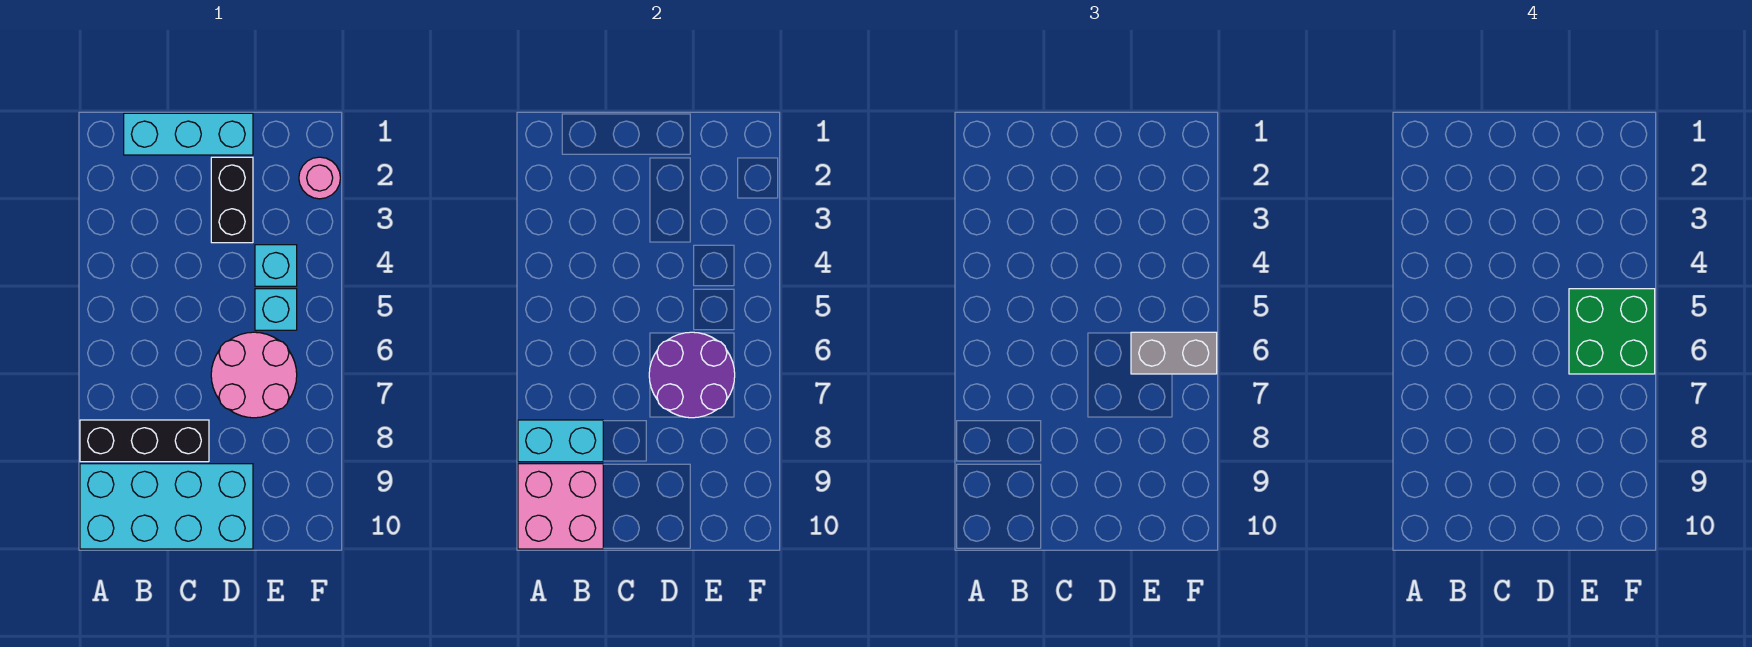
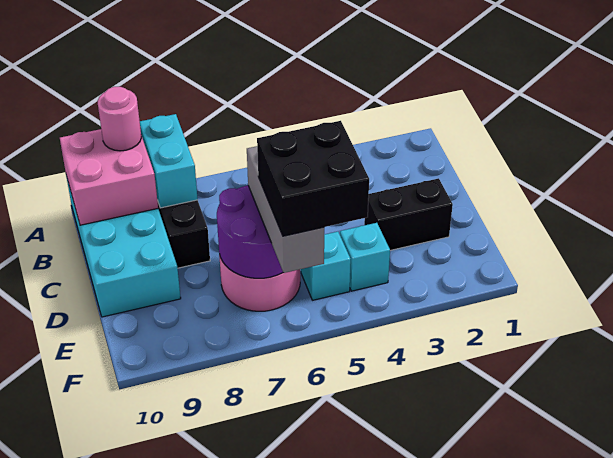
cyan 1x3 brick [124,113,253,155] -> none
green 2x2 brick [1569,289,1655,374] -> black 2x2 brick [257,121,369,236]
grey 1x2 brick [1131,332,1217,374] -> grey 1x3 brick [247,146,325,273]
pink 1x1 round brick [299,157,340,199] -> pink 1x1 round brick moved to [98,87,141,151]

